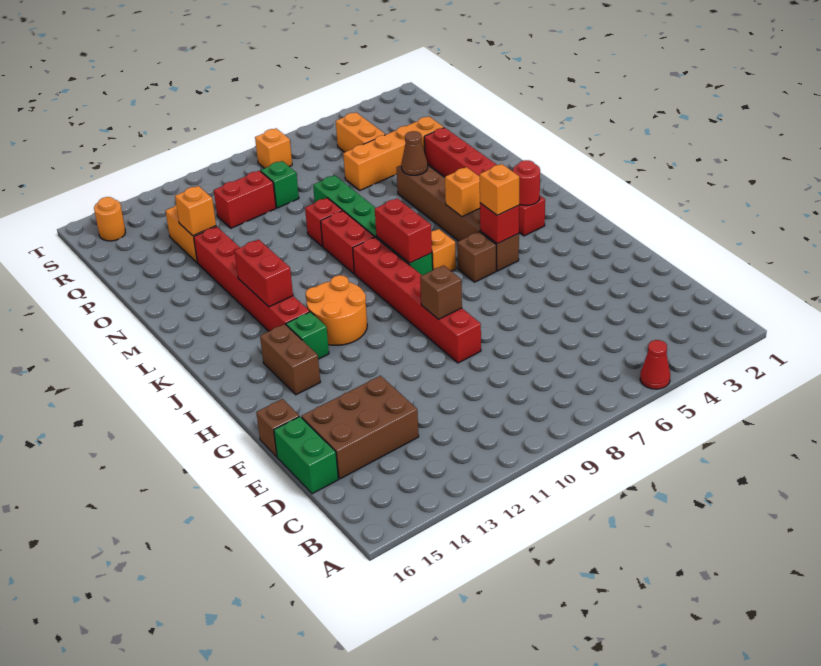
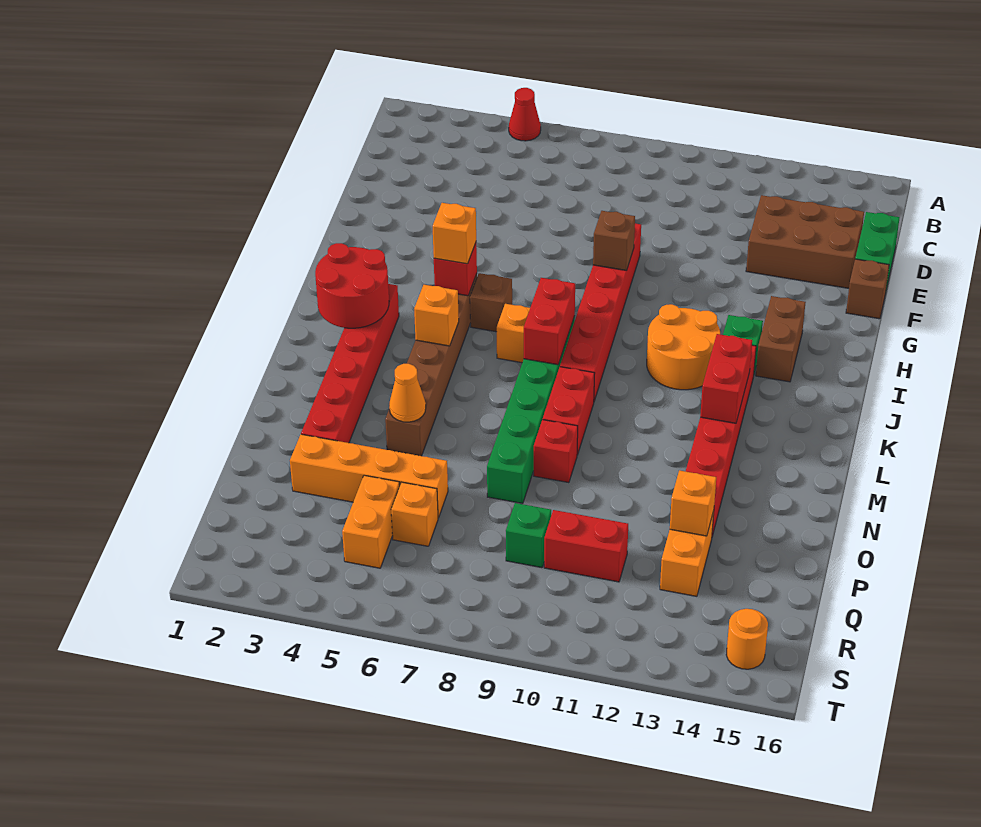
red 1x1 round brick [513,160,540,206] -> red 2x2 round brick [315,243,389,328]
brown 1x1 cone [401,131,428,175] -> orange 1x1 cone [389,363,426,422]
orange 1x1 brick [255,128,292,168] -> orange 1x1 brick moved to [391,482,438,546]

